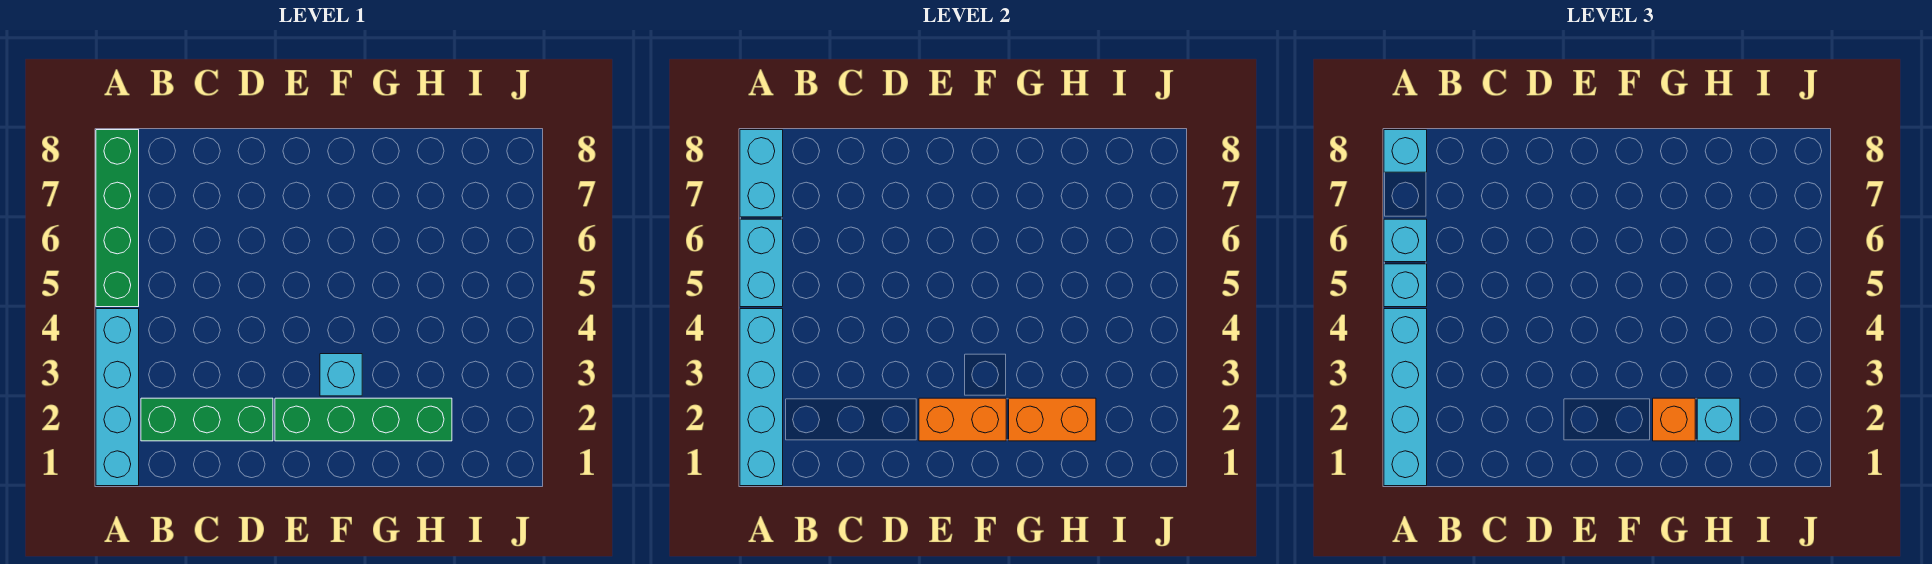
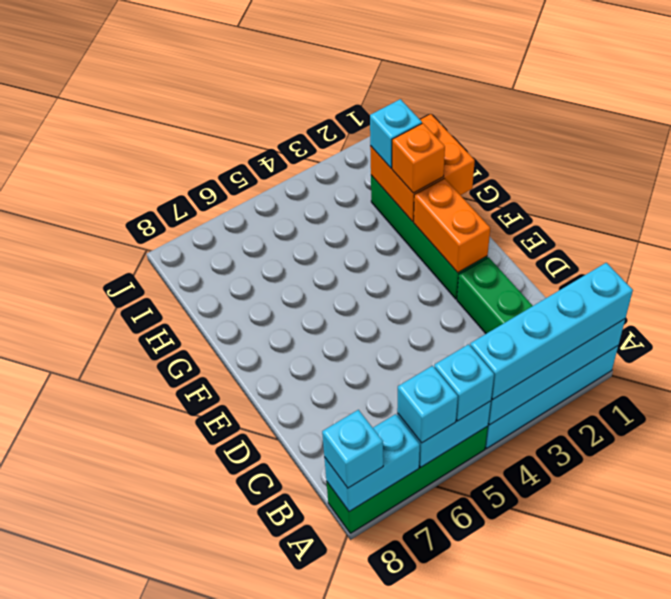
cyan 1x1 brick [320,354,362,396] -> none
orange 1x2 brick [1009,398,1096,441] -> orange 2x2 brick [370,114,475,222]

